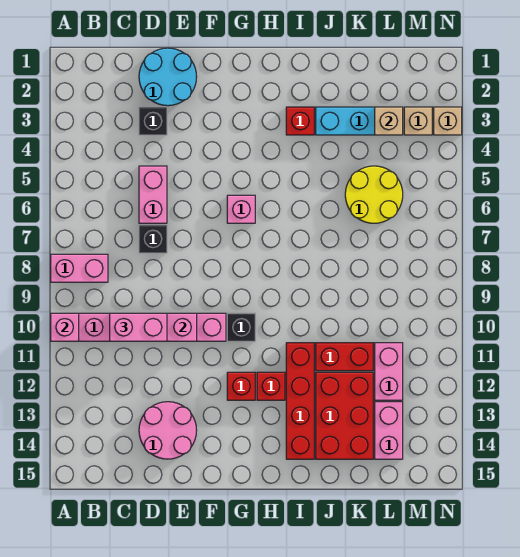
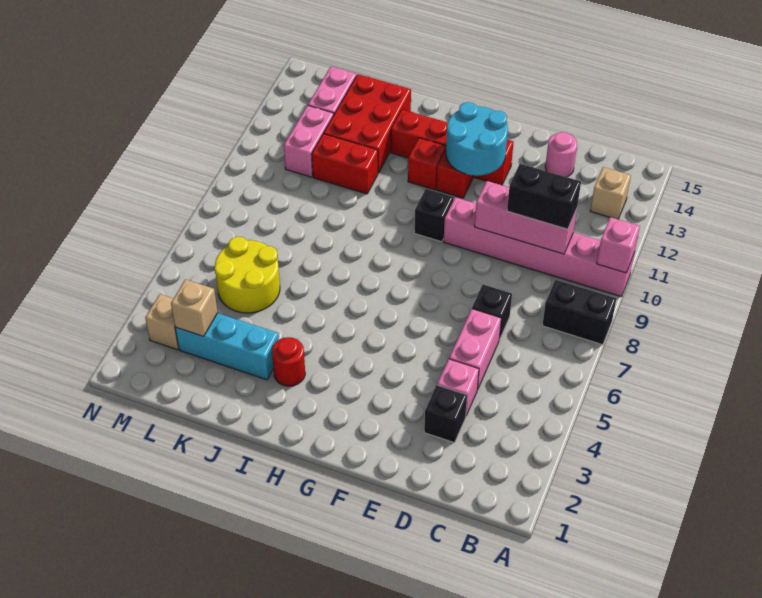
pink 1x2 brick [51,254,108,282] -> black 1x2 brick [542,280,616,345]
pink 1x2 brick [110,313,167,341] -> black 1x2 brick [507,164,581,229]
cyan 2x2 round brick [139,48,197,106] -> cyan 2x2 round brick moved to [446,102,508,176]
pink 2x2 round brick [139,402,197,459] -> pink 1x1 round brick [545,132,577,177]
pink 1x1 brick [227,195,255,223] -> pink 1x1 brick moved to [437,359,479,415]
red 1x1 brick [286,107,314,135] -> red 1x1 round brick [272,337,305,386]
red 1x4 brick [286,343,314,459] -> red 1x4 brick turned to [391,110,514,185]
tan 1x1 brick [434,107,462,135] -> tan 1x1 brick moved to [590,167,631,219]

